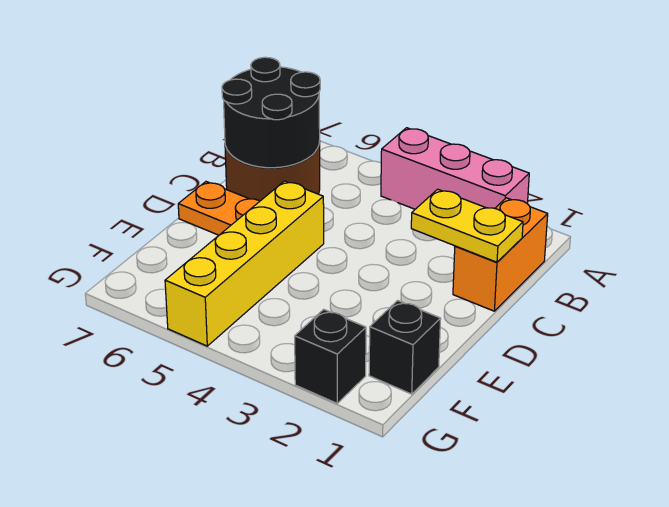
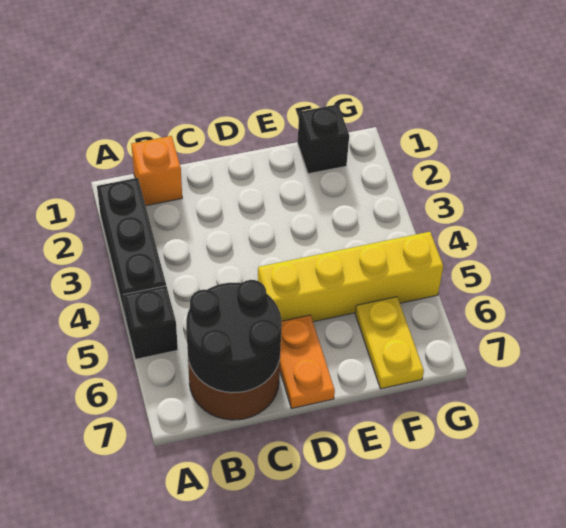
pink 1x3 brick [381,128,529,209] -> black 1x3 brick [97,178,166,319]
orange 1x2 brick [453,198,548,311] -> orange 1x1 brick [131,136,182,206]
yellow 1x2 plate [411,189,523,262] -> yellow 1x2 plate moved to [355,297,424,389]
black 1x1 brick [295,309,366,403] -> black 1x1 brick moved to [123,286,178,359]

